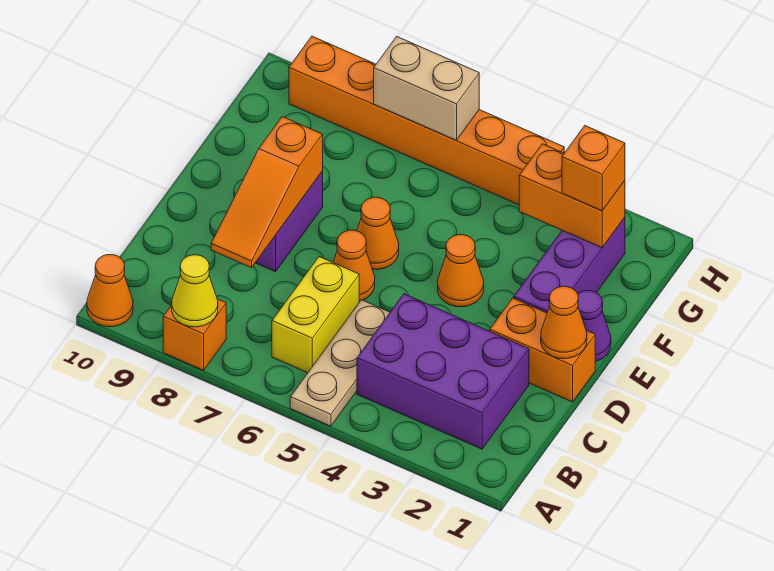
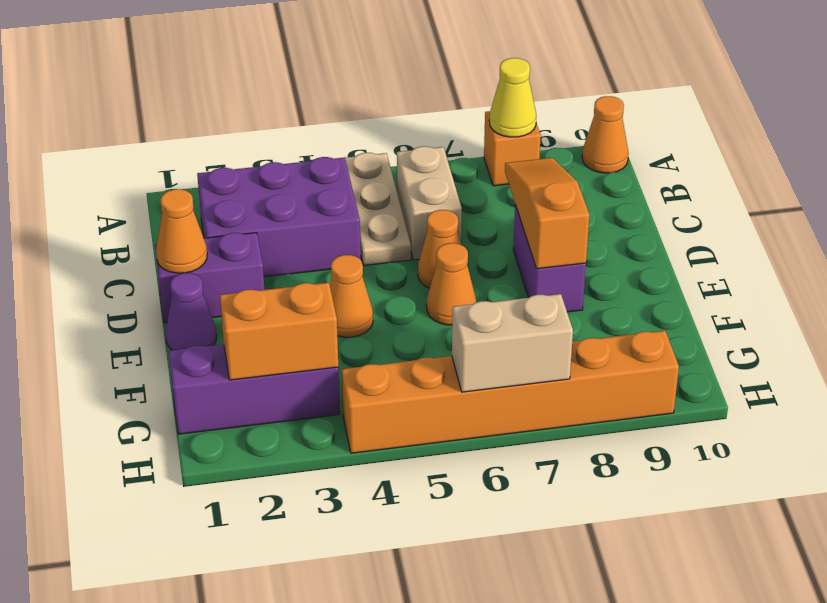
yellow 1x2 brick [272,257,359,373] -> tan 1x2 brick [397,146,462,260]
orange 1x2 brick [490,298,595,402] -> purple 1x2 brick [155,233,264,323]
purple 1x3 brick [514,218,625,313] -> purple 1x3 brick turned to [169,344,340,434]
orange 1x1 brick [562,126,625,211] -> none

